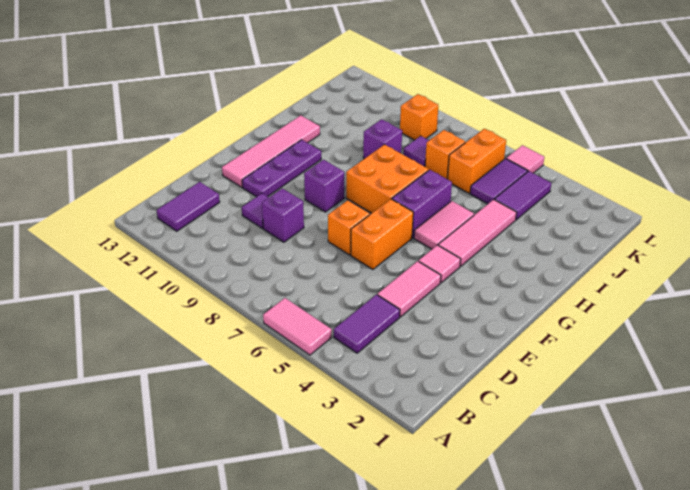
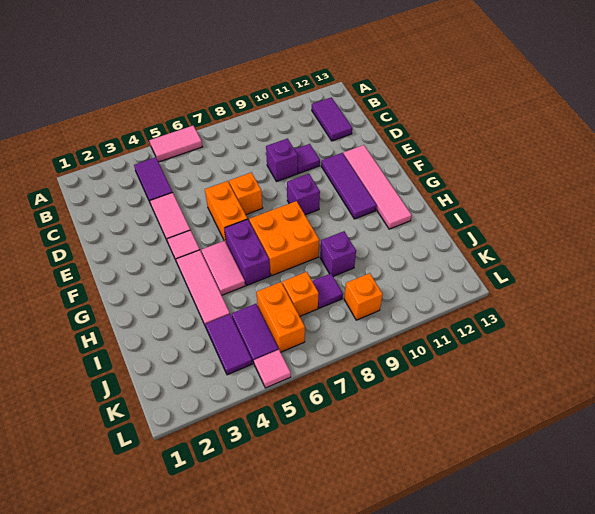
purple 1x3 plate [242,140,321,197] -> purple 1x3 tile [321,153,377,219]

